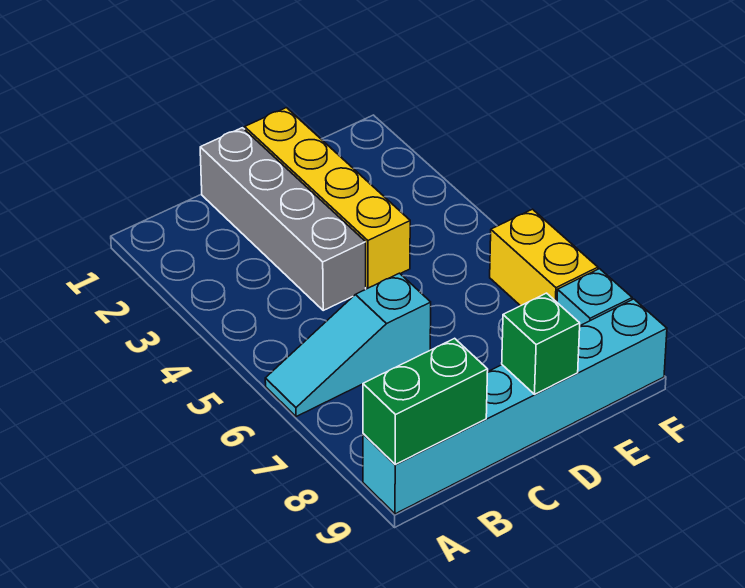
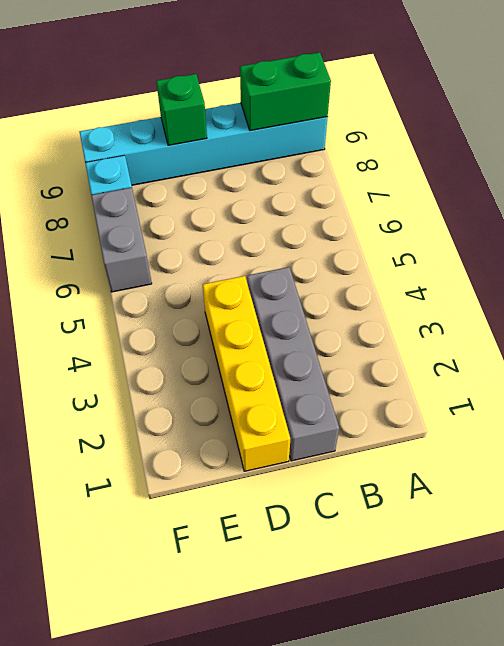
cyan 1x3 slope [265,273,431,417] -> none
yellow 1x2 brick [490,209,598,306] -> grey 1x2 brick [91,188,152,292]

